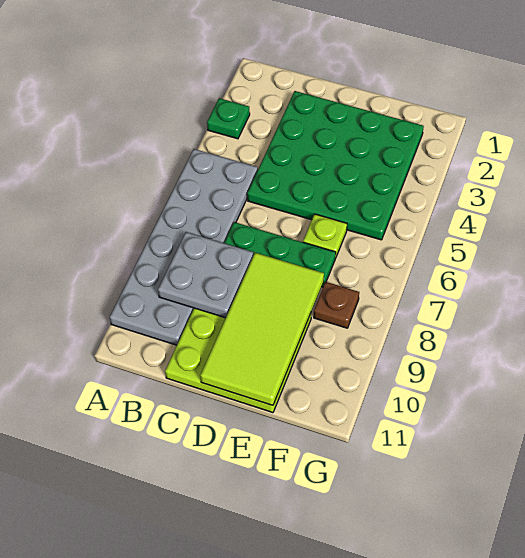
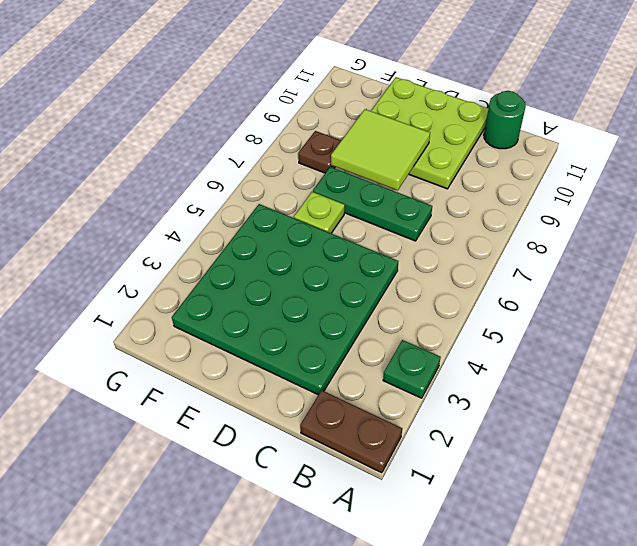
none -> brown 1x2 plate [300,390,402,473]
grey 2x6 plate [110,149,258,345] -> none
grey 2x2 plate [158,232,253,318] -> none
none -> green 1x1 round brick [484,91,526,149]
lime 2x4 tile [200,253,324,405] -> lime 2x2 tile [331,109,430,190]

